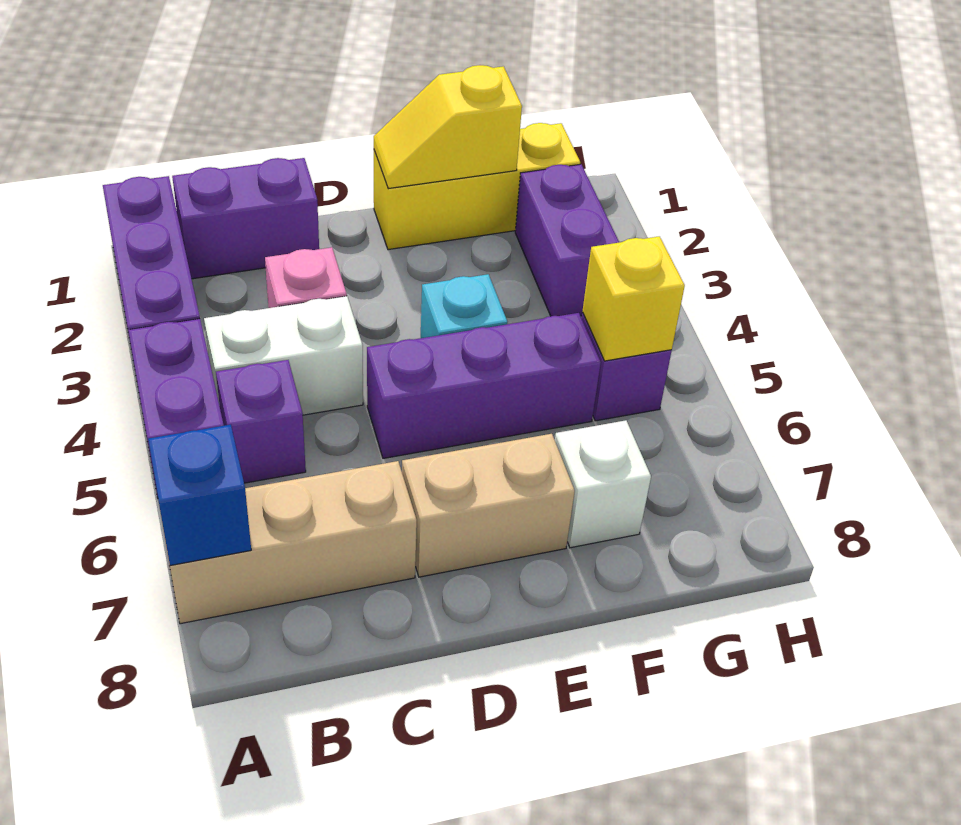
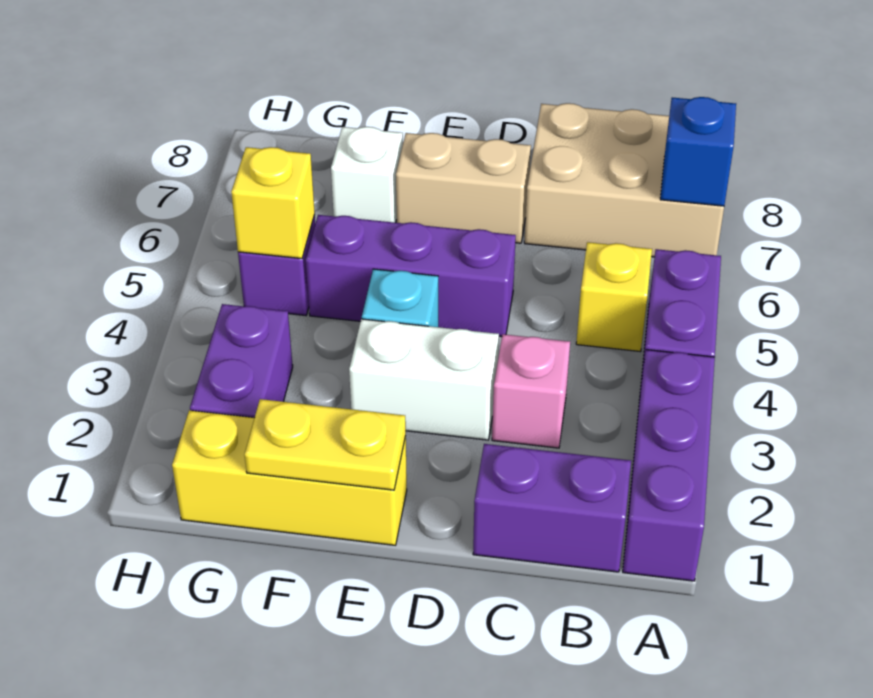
tan 1x3 brick [163,461,417,624] -> tan 2x3 brick [524,103,724,257]
white 1x2 brick [204,296,363,415] -> white 1x2 brick moved to [349,319,499,440]
purple 1x1 brick [216,360,306,483] -> yellow 1x1 brick [576,242,652,352]
yellow 1x2 slope [374,65,522,189] -> yellow 1x2 plate [244,399,406,490]

